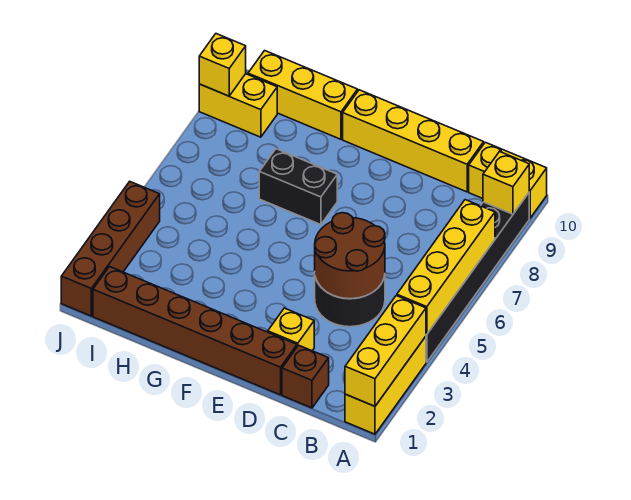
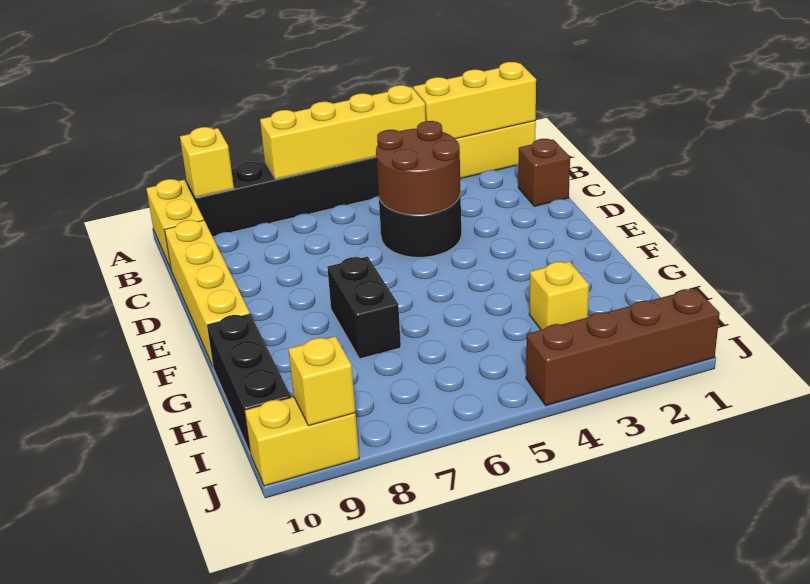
brown 1x6 brick [93,267,297,395] -> none
yellow 1x1 brick [268,308,314,351] -> yellow 1x1 brick moved to [529,261,589,330]
yellow 1x3 brick [248,51,358,139] -> black 1x3 brick [207,314,291,454]
yellow 1x2 brick [199,74,277,137] -> yellow 1x2 brick turned to [245,397,359,486]

